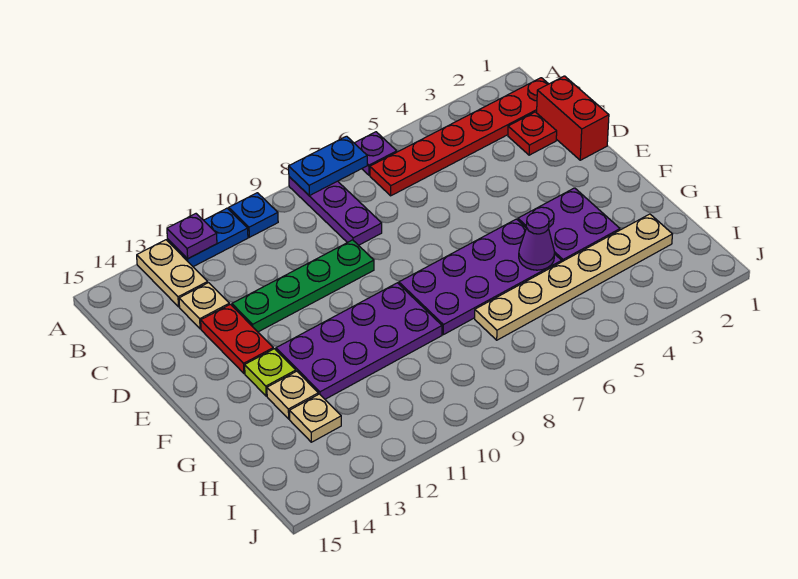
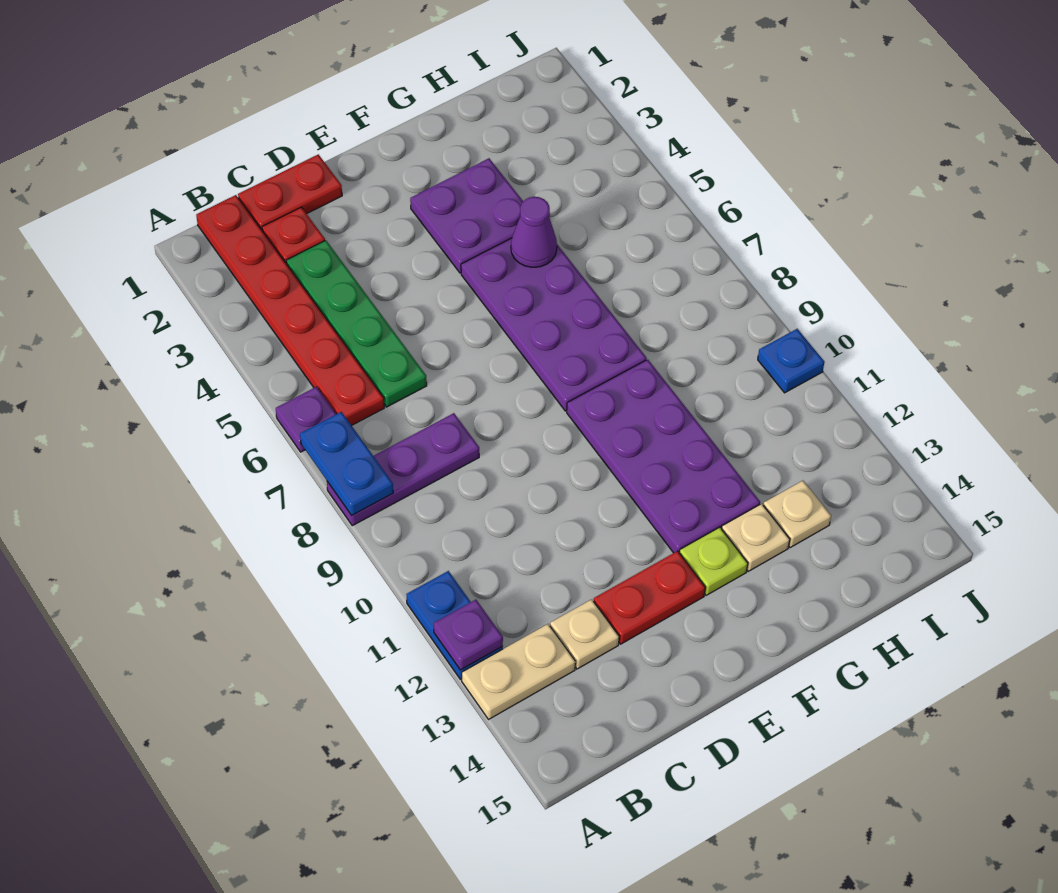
blue 1x1 plate [229,193,278,237] -> blue 1x1 plate moved to [758,329,824,393]
red 1x2 brick [537,76,609,160] -> red 1x2 plate [238,154,342,230]
green 1x4 plate [232,240,374,332] -> green 1x4 plate moved to [286,240,427,407]
tan 1x6 plate [475,214,672,340] -> none

